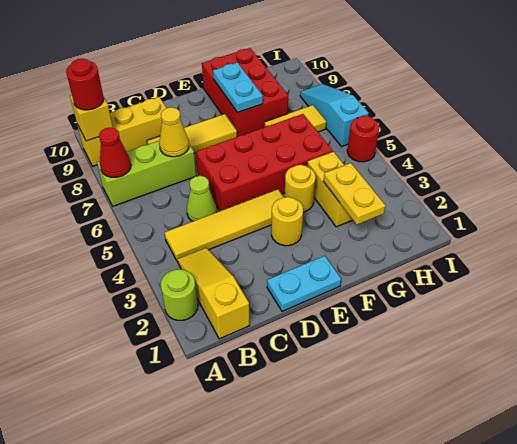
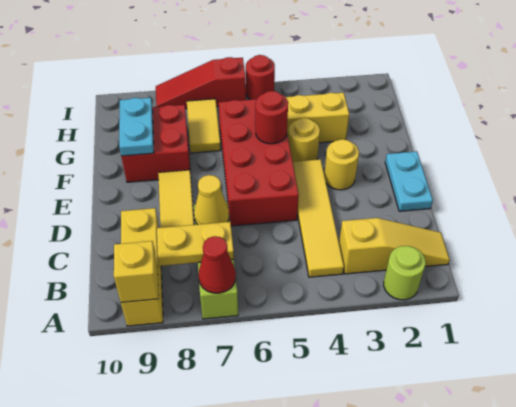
red 1x1 round brick [66,59,104,110] -> red 1x1 round brick moved to [255,91,288,144]
yellow 1x3 slope [178,248,250,339] -> yellow 1x3 slope turned to [339,218,450,274]
lime 1x1 cone [187,176,217,221] -> none
red 2x3 brick [202,48,288,137] -> red 2x2 brick [121,105,191,182]
cyan 1x2 plate [213,63,263,112] -> cyan 1x2 plate turned to [119,98,154,156]
yellow 1x2 plate [323,163,385,225] -> yellow 1x2 plate moved to [157,222,234,266]
cyan 1x3 slope [300,84,369,147] -> red 1x3 slope [156,57,246,109]

